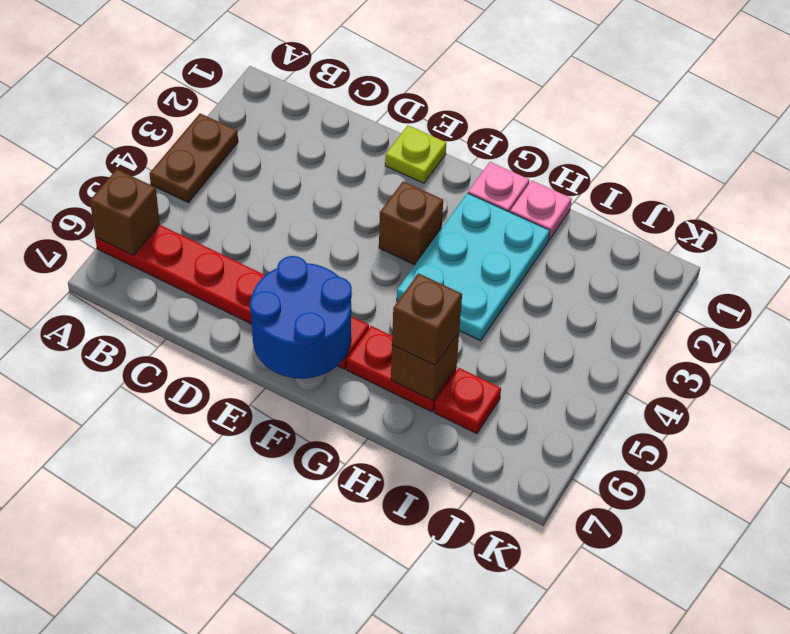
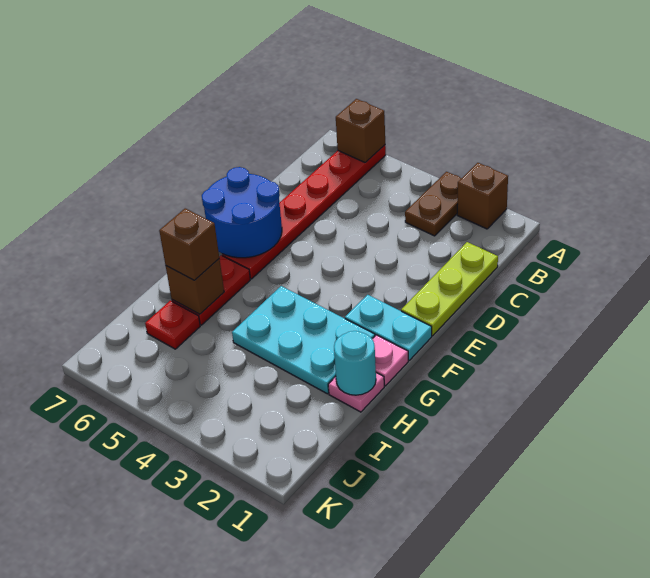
brown 1x2 plate [149,113,238,202] -> brown 1x2 plate turned to [405,172,461,236]
lime 1x1 plate [385,125,446,183] -> lime 1x3 plate [401,242,498,336]
none -> cyan 1x2 plate [345,295,432,360]
brown 1x1 brick [379,181,443,265] -> brown 1x1 brick moved to [457,163,508,229]
none -> cyan 1x1 round brick [334,331,376,395]

